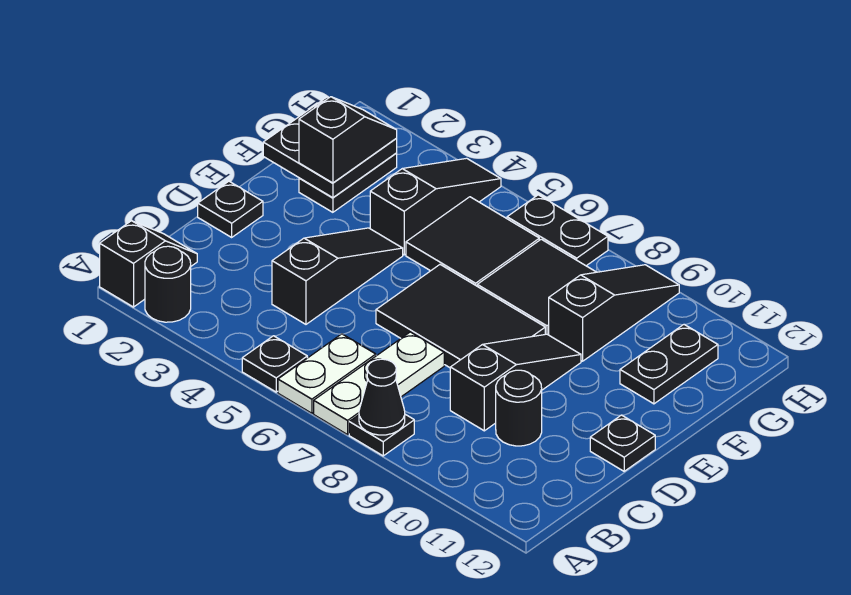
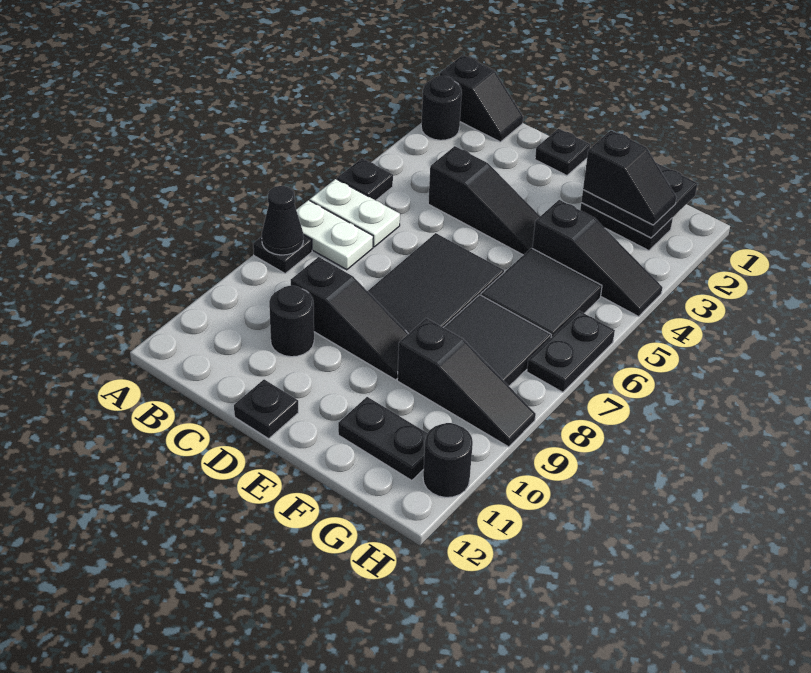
white 1x3 plate [314,332,444,435] -> white 1x2 plate [296,200,373,270]
none -> black 1x1 round brick [423,423,473,497]

